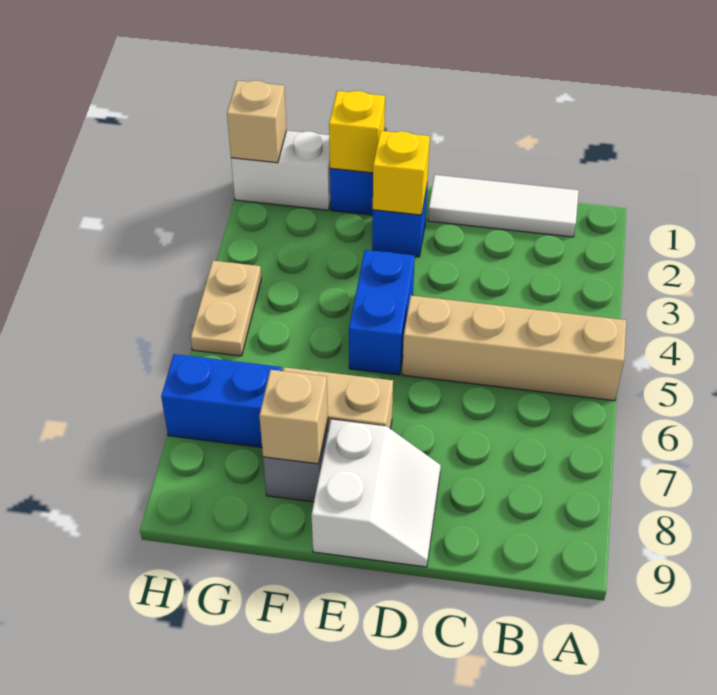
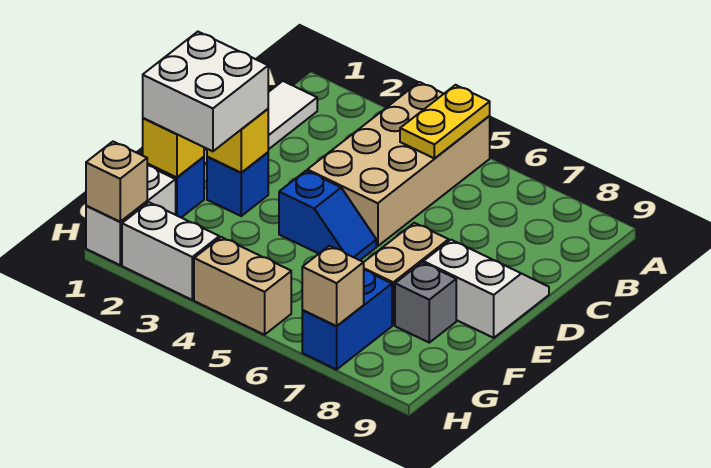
tan 1x4 brick [402,296,626,401] -> tan 2x4 brick [307,82,490,246]
none -> yellow 1x2 plate [400,85,490,158]
none -> white 2x2 brick [143,32,268,151]
blue 1x2 brick [349,250,415,375] -> blue 1x2 slope [279,171,376,260]
tan 1x1 brick [259,370,328,464] -> tan 1x1 brick moved to [302,246,364,326]
none -> white 1x2 brick [122,202,219,300]
tan 1x2 plate [191,261,261,356] -> tan 1x2 brick [194,237,291,335]

